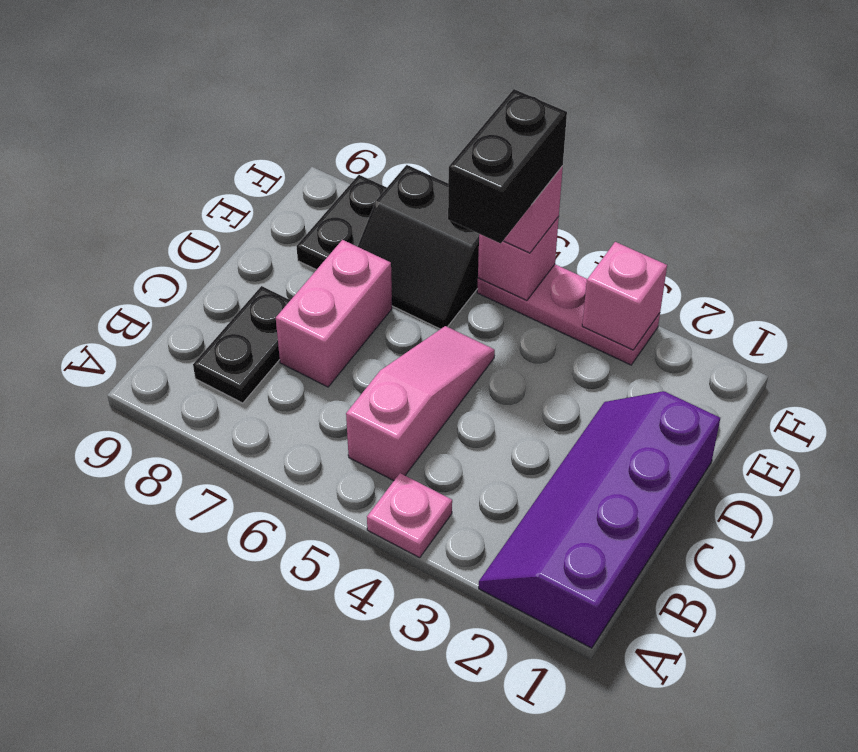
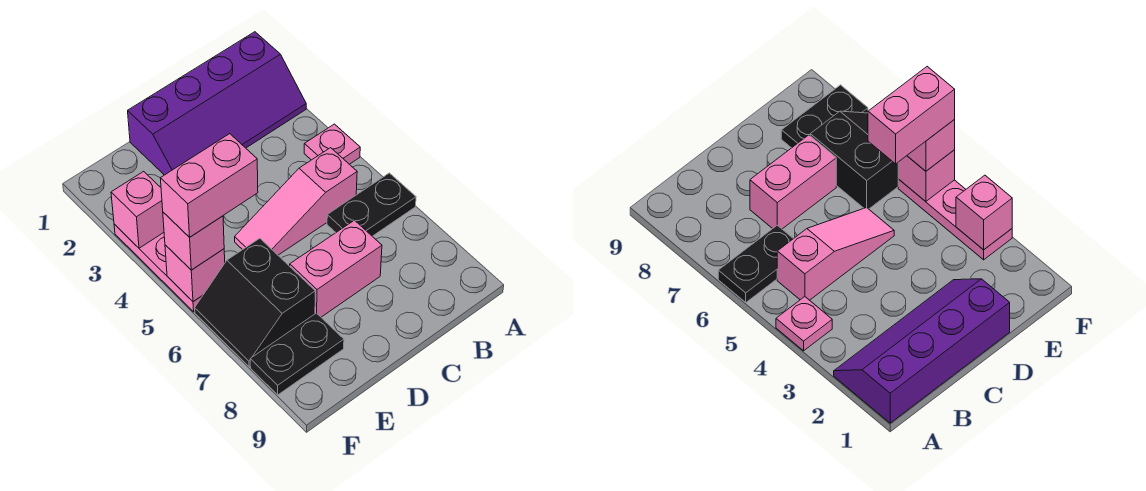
black 1x2 plate [193,286,290,403] -> black 1x2 plate moved to [327,173,416,236]
black 1x2 brick [448,89,567,244] -> pink 1x2 brick [160,134,258,237]
black 2x2 slope [358,165,479,329] -> black 2x2 slope turned to [195,238,315,367]

